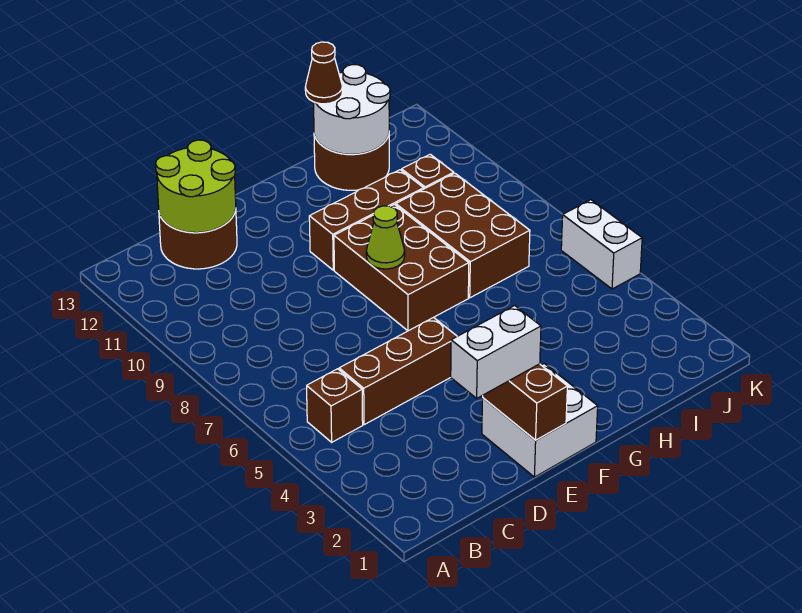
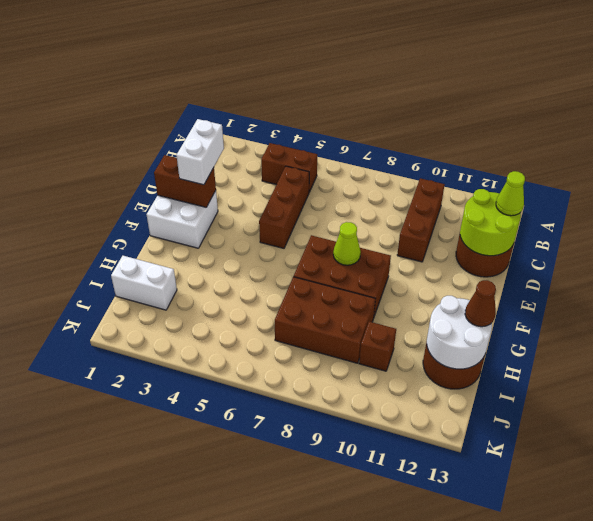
brown 1x1 brick [307,369,363,442] -> brown 1x2 brick [261,143,317,192]
none -> lime 1x1 cone [496,171,525,216]
brown 1x3 brick [309,170,424,270] -> brown 1x3 brick moved to [397,178,445,262]
white 1x2 brick [561,200,642,289] -> white 1x2 brick moved to [111,256,177,310]

